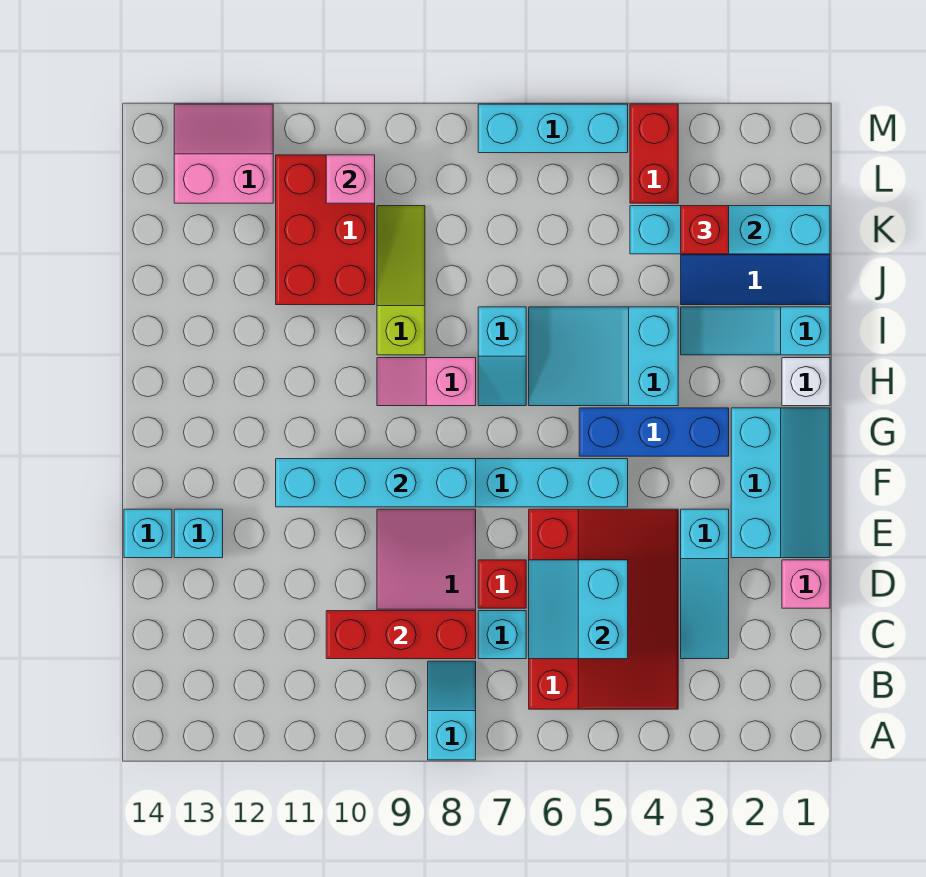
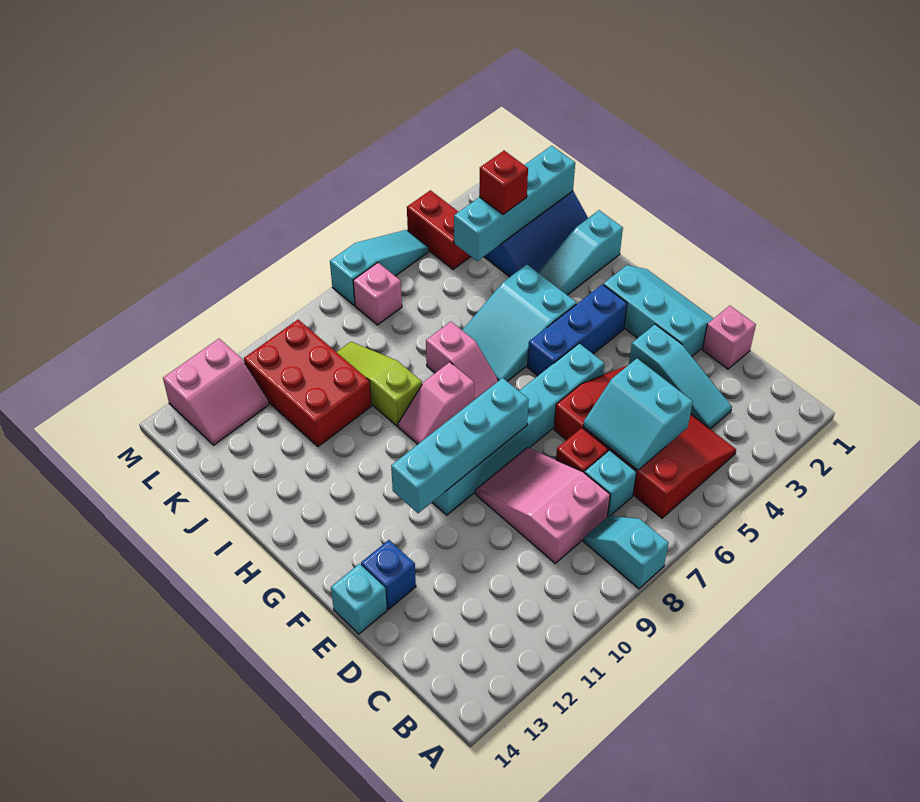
red 1x3 brick [326,611,476,659] -> none
cyan 1x1 brick [174,509,223,558] -> blue 1x1 brick [361,540,416,609]
white 1x1 brick [782,358,830,406] -> none
cyan 1x2 slope [478,307,526,406] -> pink 1x2 slope [426,322,499,400]
pink 1x1 brick [326,155,375,203] -> pink 1x1 brick moved to [353,263,402,325]
pink 2x2 slope [174,104,273,203] -> pink 2x2 slope turned to [163,339,269,445]
cyan 1x3 brick [478,104,628,153] -> cyan 1x3 slope [330,230,429,306]

